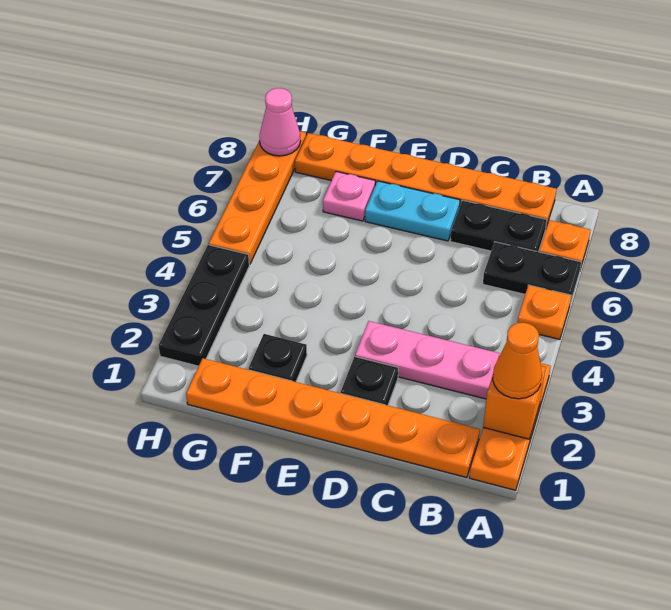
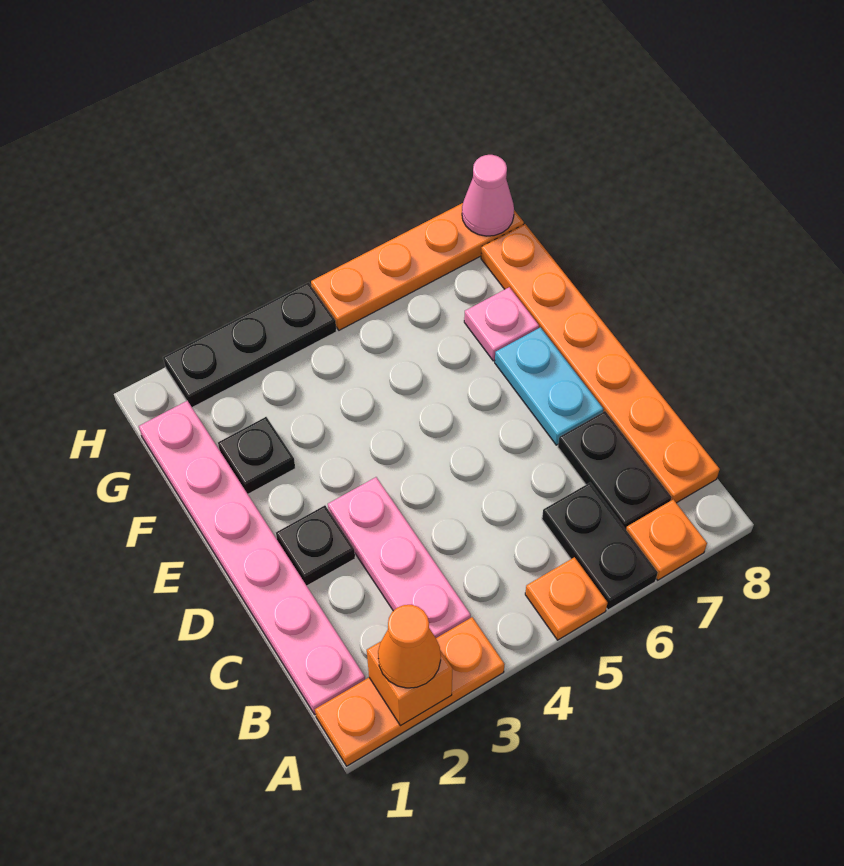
orange 1x6 plate [186,358,480,478] -> pink 1x6 plate [139,401,365,714]

